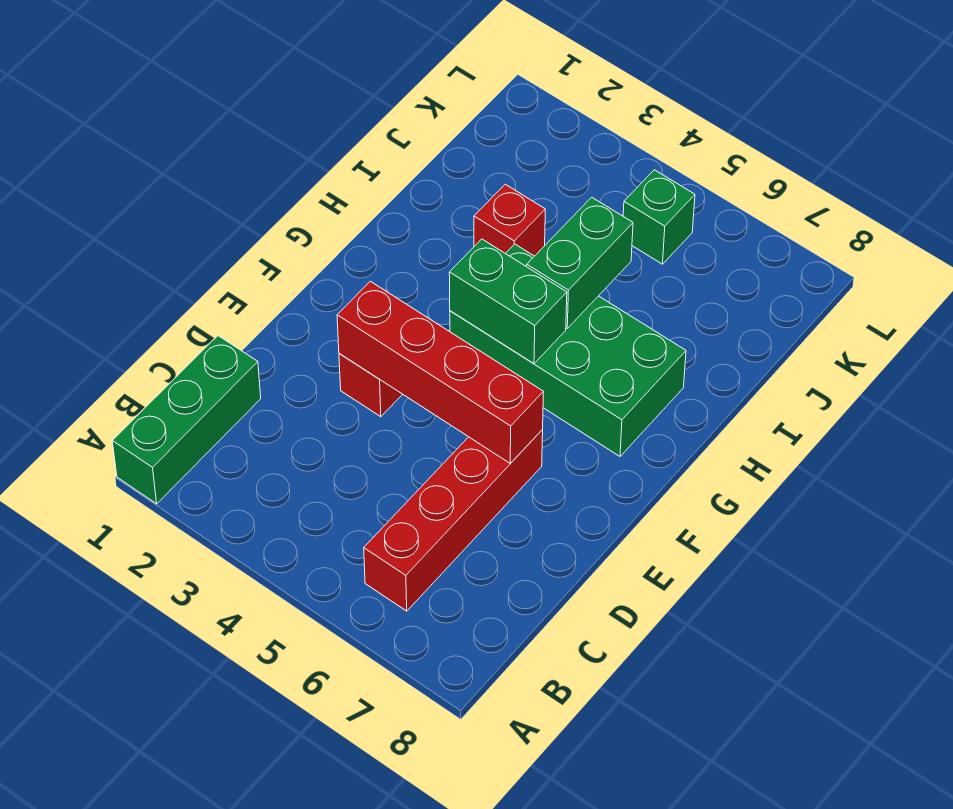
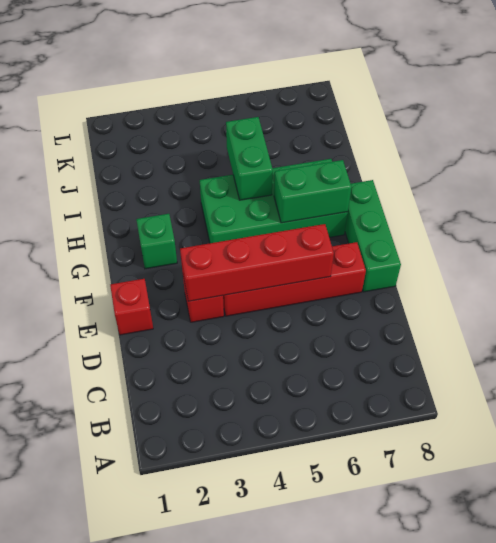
green 1x3 brick [112,336,261,504] -> green 1x3 brick moved to [345,180,401,292]
red 1x4 brick [364,430,543,611] -> red 1x4 brick turned to [223,242,366,316]
green 1x2 brick [449,239,567,363] -> green 1x2 brick moved to [274,160,352,223]
red 1x1 brick [474,184,545,256] -> red 1x1 brick moved to [110,279,153,335]
green 1x1 brick [623,170,695,264] -> green 1x1 brick moved to [136,214,177,269]

